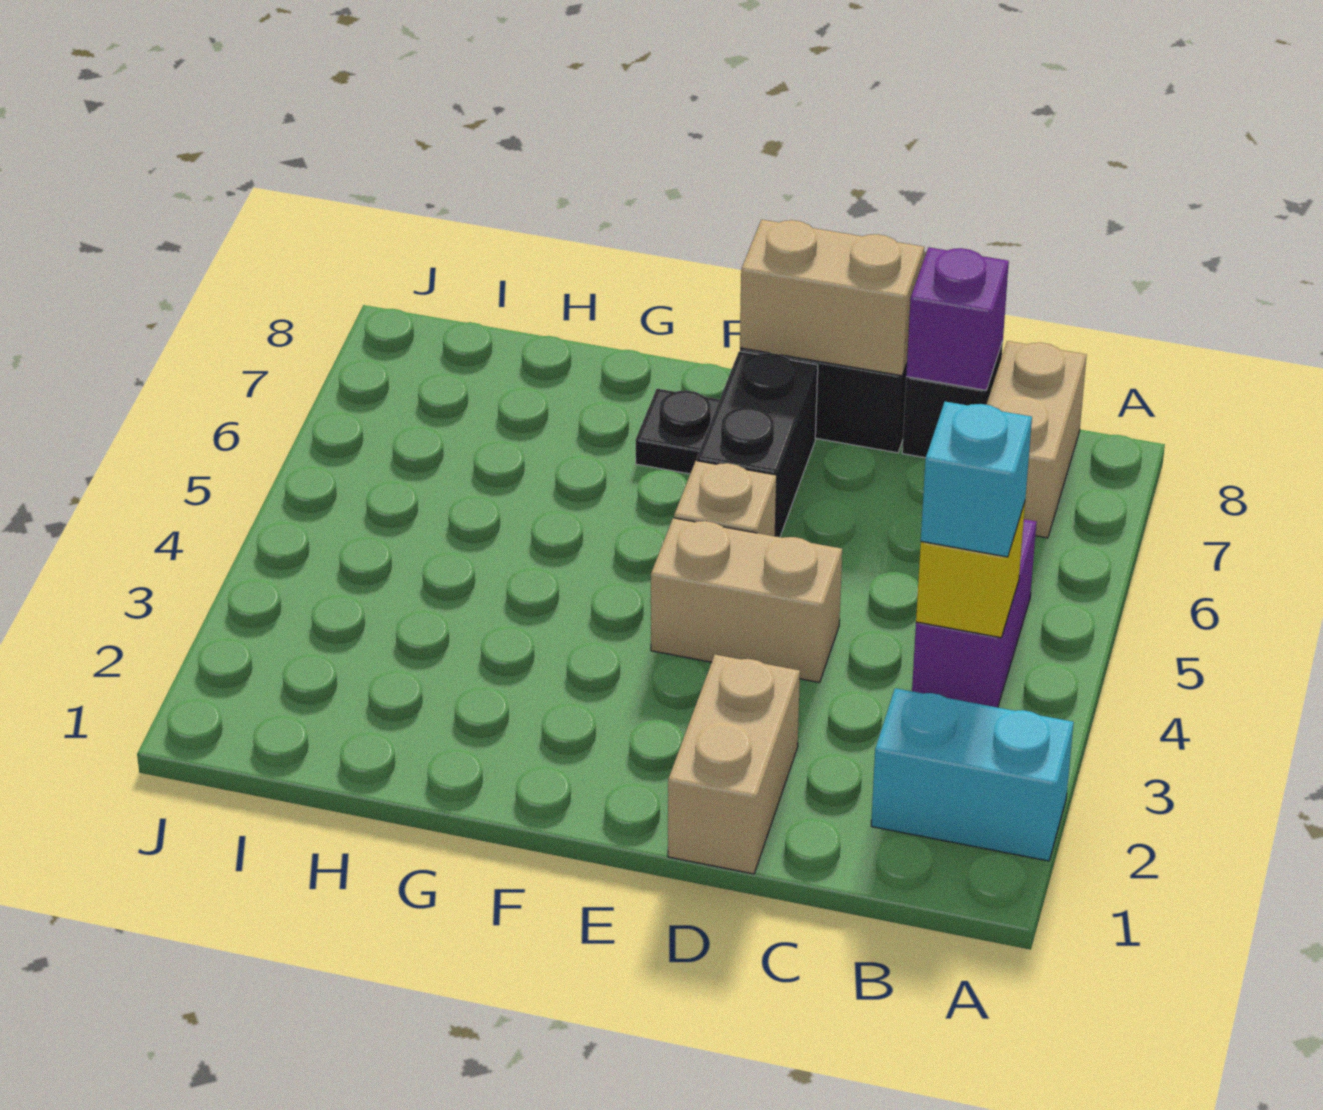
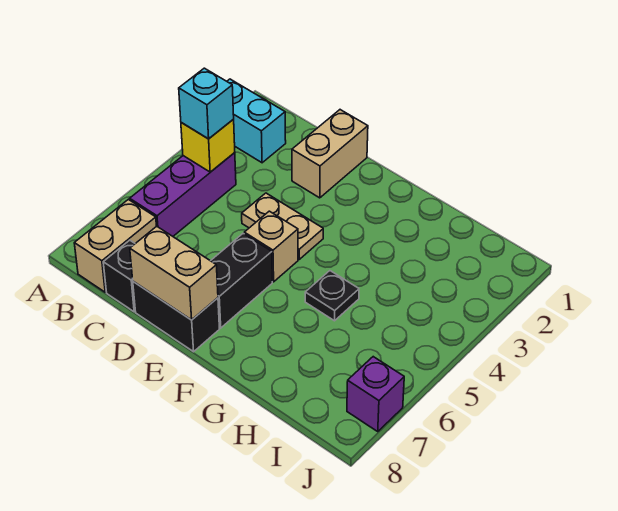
purple 1x2 brick [912,519,1036,707] -> purple 1x3 brick [130,153,236,236]
purple 1x1 brick [906,247,1009,390] -> purple 1x1 brick moved to [347,357,404,431]
tan 1x2 brick [651,518,842,682] -> tan 1x2 plate [242,193,323,259]
black 1x1 plate [636,389,720,474] -> black 1x1 plate moved to [305,271,359,321]

